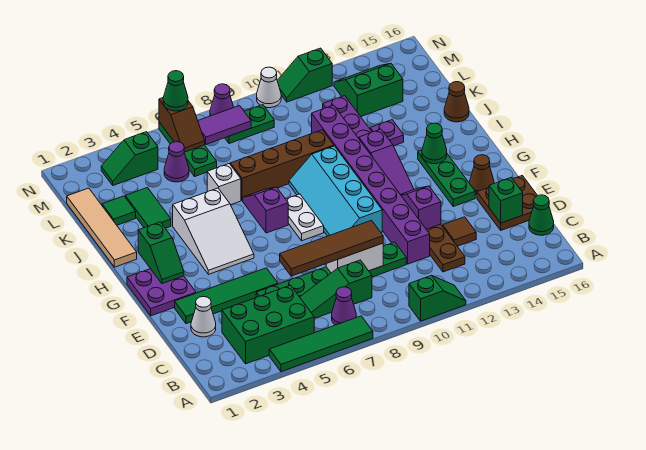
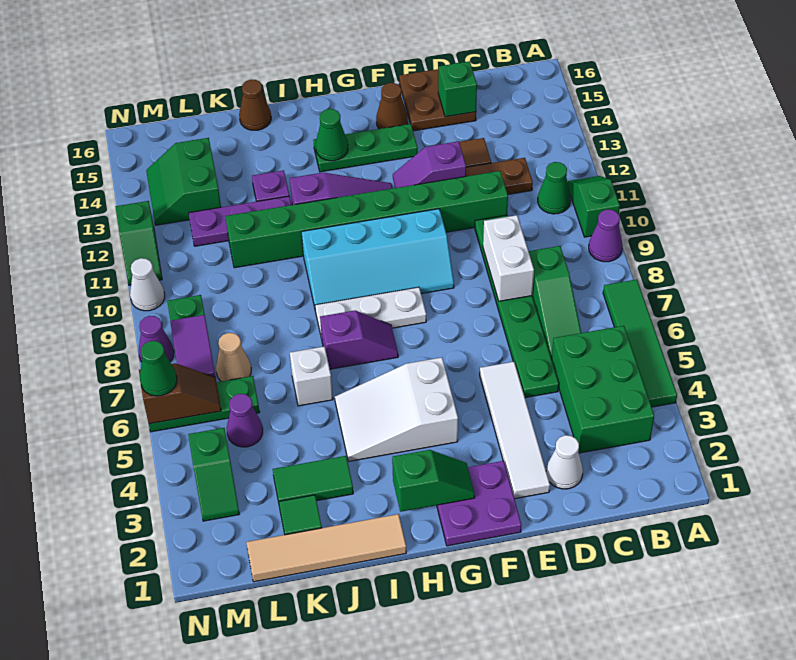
purple 1x1 cone [332,287,356,325] -> purple 1x1 cone moved to [589,210,623,262]
green 1x1 cone [529,195,554,235] -> green 1x1 cone moved to [538,162,571,214]
brown 1x4 tile [280,220,383,276] -> none
purple 1x8 brick [312,105,430,264] -> green 1x8 brick [225,171,508,268]
green 1x4 tile [175,268,278,324] -> white 1x4 tile [480,362,550,499]
white 2x3 slope [173,188,254,274] -> white 2x3 slope turned to [335,357,458,461]
white 1x2 plate [286,194,324,241] -> white 1x3 plate [315,287,426,339]
purple 1x2 slope [243,187,288,233] -> purple 1x2 slope turned to [320,311,398,369]
brown 1x4 brick [231,130,334,201] -> none
none -> tan 1x1 cone [216,333,251,381]

